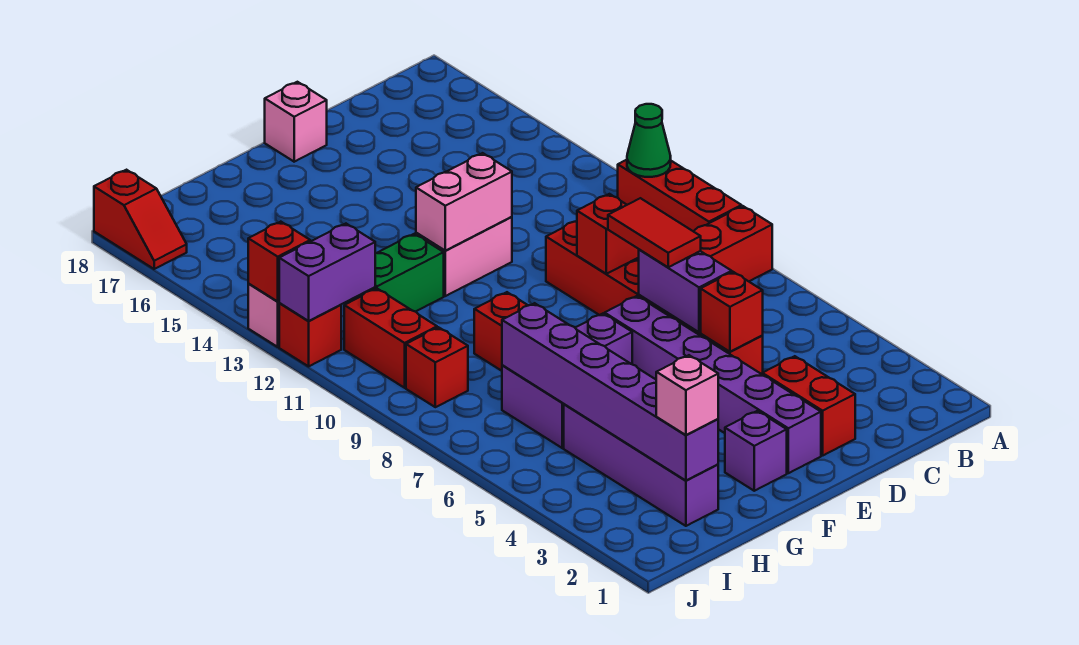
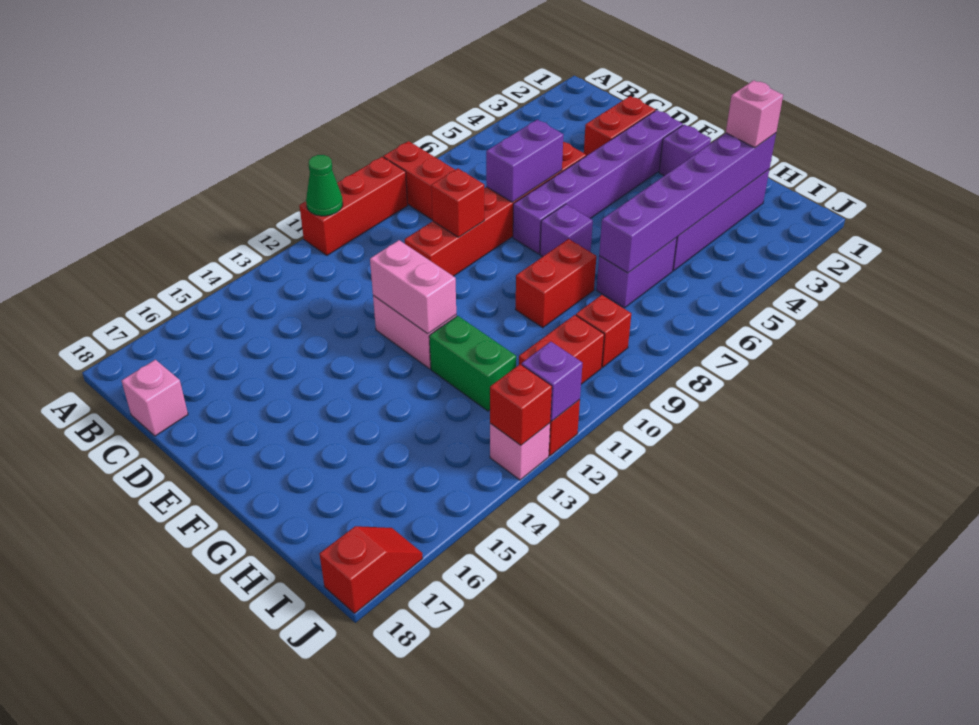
red 1x1 brick [701,272,763,352] -> none
red 1x2 tile [608,198,701,267] -> none
pink 1x1 brick [265,82,327,162] -> pink 1x1 brick moved to [122,360,188,436]
purple 1x2 brick [279,224,375,321] -> purple 1x1 brick [522,342,582,421]

